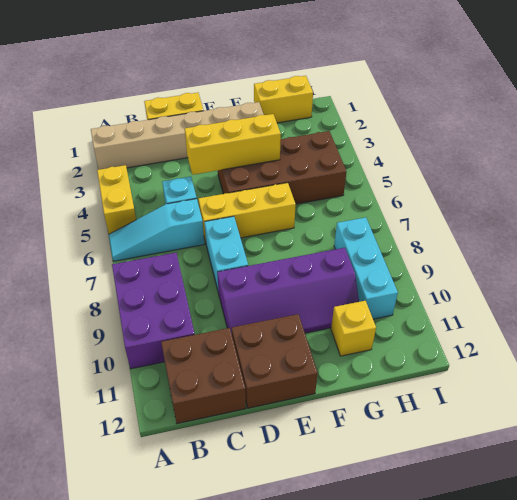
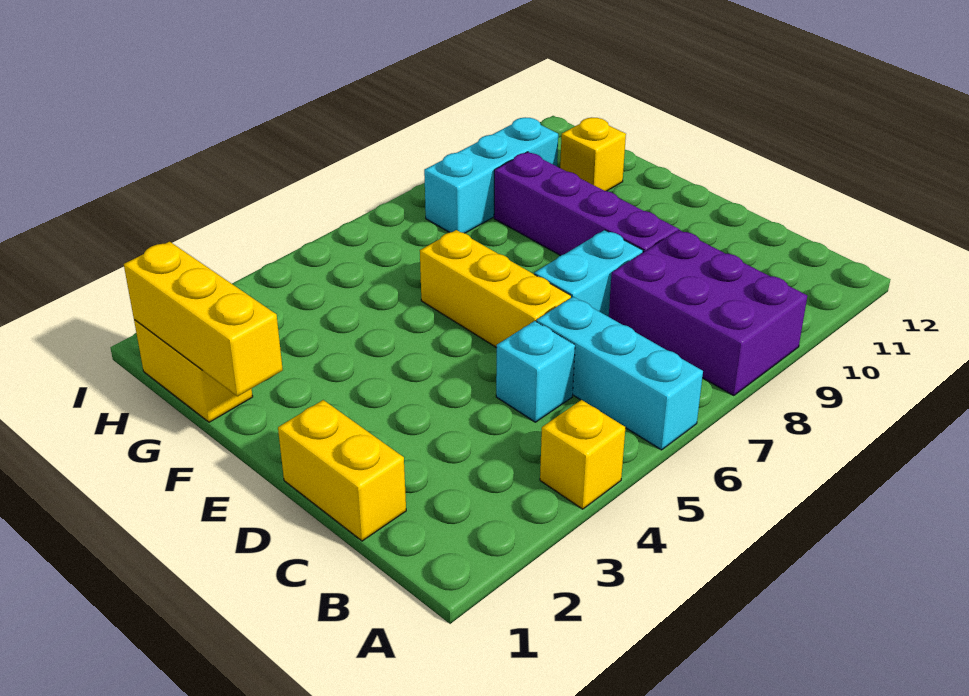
tan 1x6 brick [91,102,264,170] -> none
yellow 1x2 brick [97,165,136,234] -> yellow 1x1 brick [540,400,626,509]
cyan 1x3 slope [109,199,204,261] -> cyan 1x3 brick [537,297,703,450]
purple 2x3 brick [112,253,195,369] -> purple 2x3 brick turned to [609,230,807,396]
brown 2x2 brick [161,328,246,424] -> none
yellow 1x3 brick [185,114,281,175] -> yellow 1x3 brick moved to [124,242,283,396]
brown 2x2 brick [232,314,318,408] -> none
brown 2x4 brick [218,131,347,204] -> none

